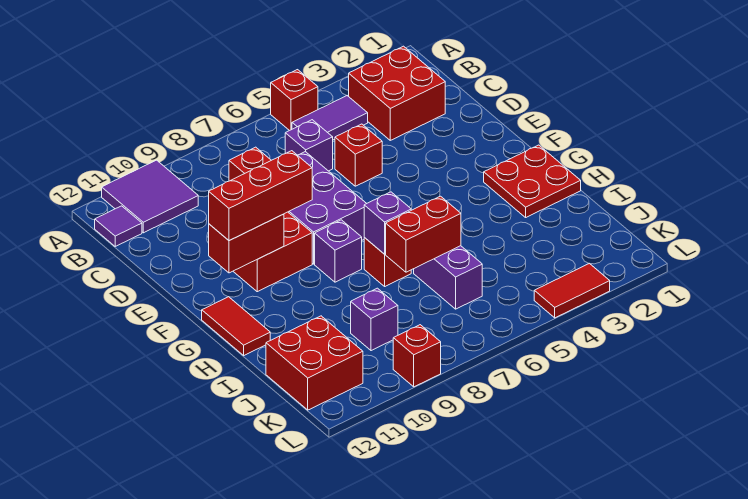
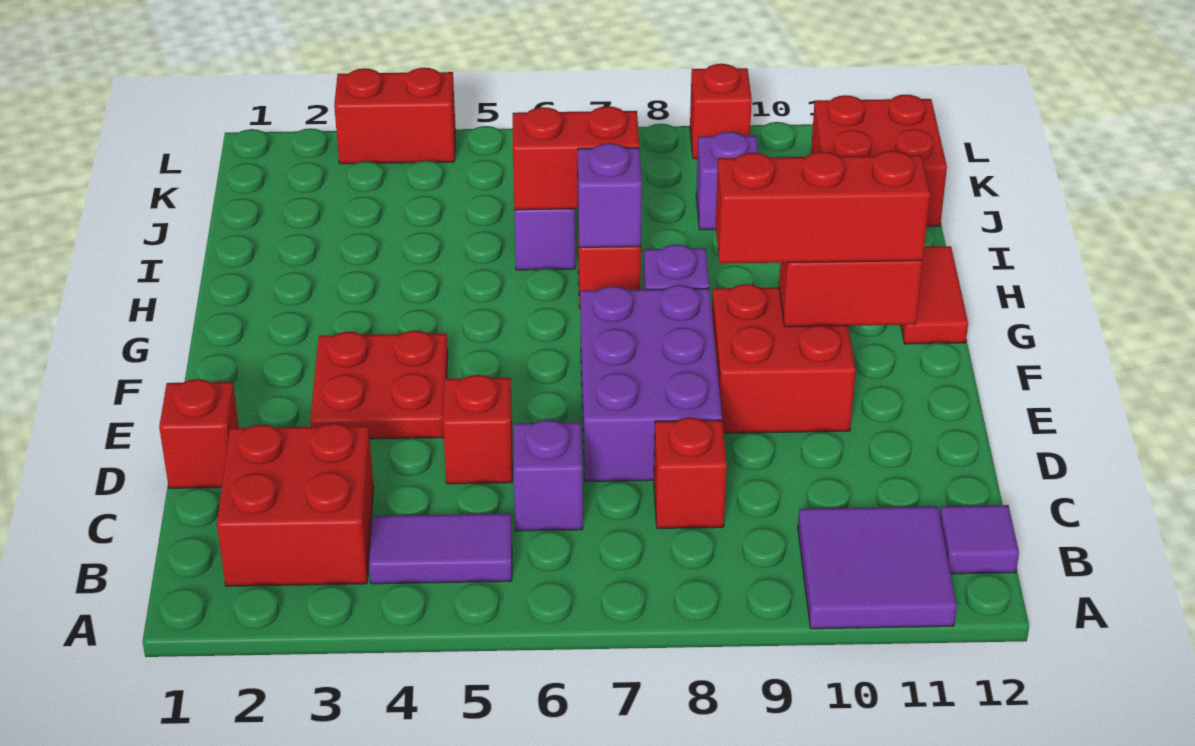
red 1x1 brick [271,70,318,131] -> red 1x1 brick moved to [159,379,239,488]
red 2x2 plate [484,145,581,217] -> red 2x2 plate moved to [310,331,448,439]
red 1x2 tile [534,263,610,318] -> red 1x2 brick [334,68,456,164]

